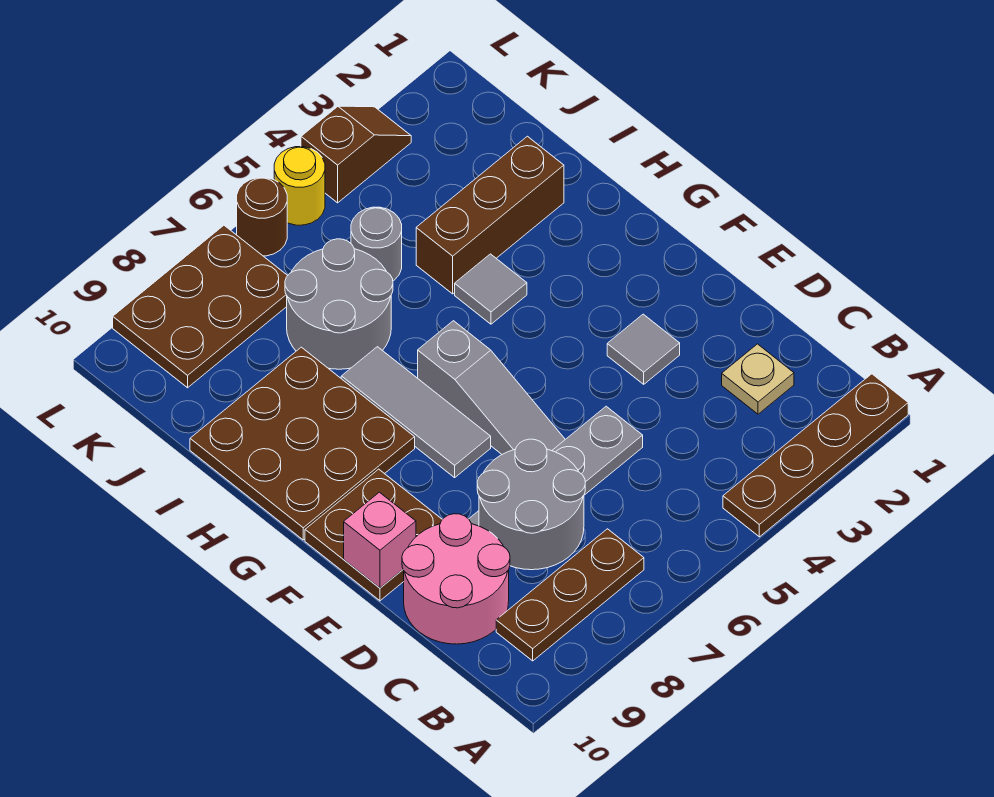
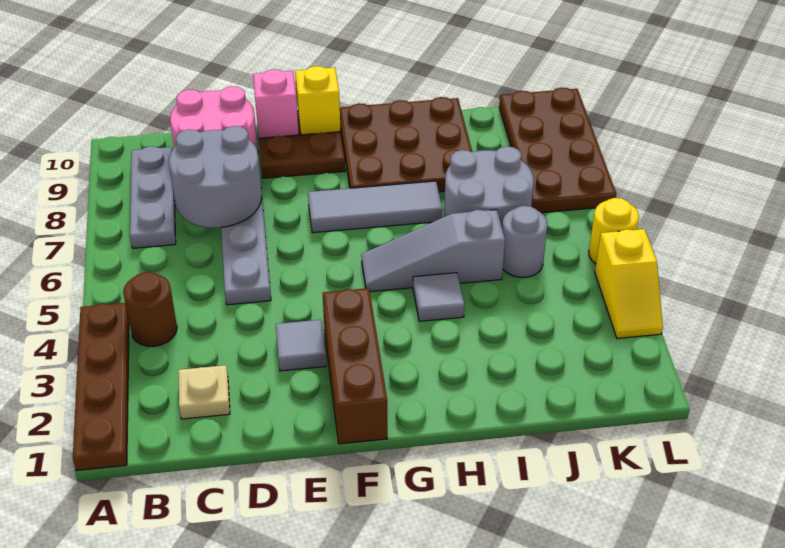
brown 1x3 plate [496,529,644,661] -> grey 1x3 plate [130,146,176,248]
grey 1x3 slope [418,321,565,454] -> grey 1x3 slope moved to [361,210,505,292]
none -> yellow 1x1 brick [295,66,341,135]
brown 1x3 brick [416,136,564,294] -> brown 1x3 brick moved to [323,288,387,444]
brown 2x3 plate [113,225,288,388] -> brown 2x4 plate [499,88,616,213]
brown 1x2 slope [301,106,411,203] -> yellow 1x2 slope [595,229,663,338]
brown 1x1 round brick [237,178,287,256] -> brown 1x1 round brick moved to [123,272,177,346]

